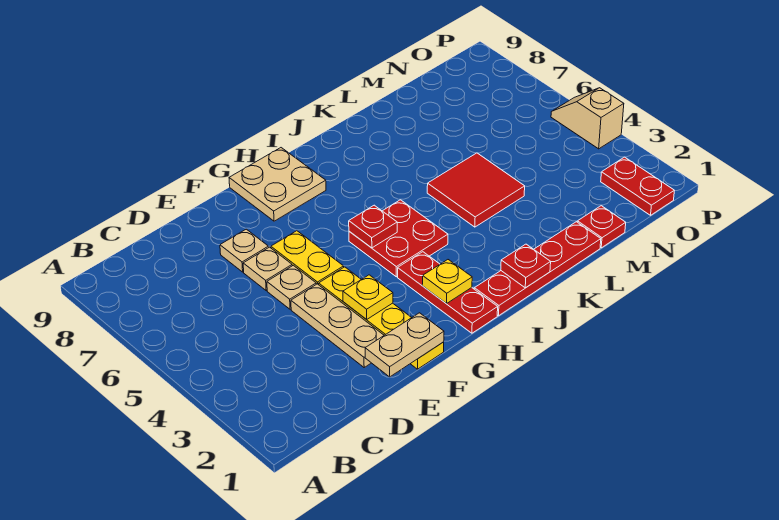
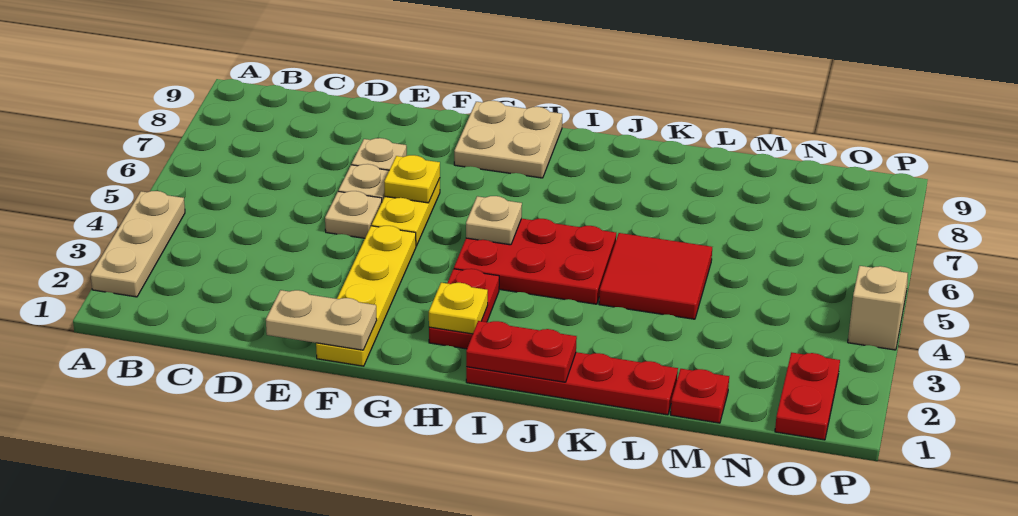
tan 1x3 plate [291,284,384,367] -> tan 1x3 plate moved to [91,191,185,297]
yellow 1x1 plate [343,275,393,320] -> yellow 1x1 plate moved to [384,155,440,203]
red 1x3 plate [398,252,498,333] -> red 1x2 plate [429,269,499,349]
red 2x2 plate [349,200,448,277] -> red 2x3 plate [454,219,616,304]
red 1x1 plate [349,205,397,248] -> tan 1x1 plate [466,196,522,245]
red 1x1 plate [501,244,551,288] -> red 1x2 plate [466,321,577,382]

